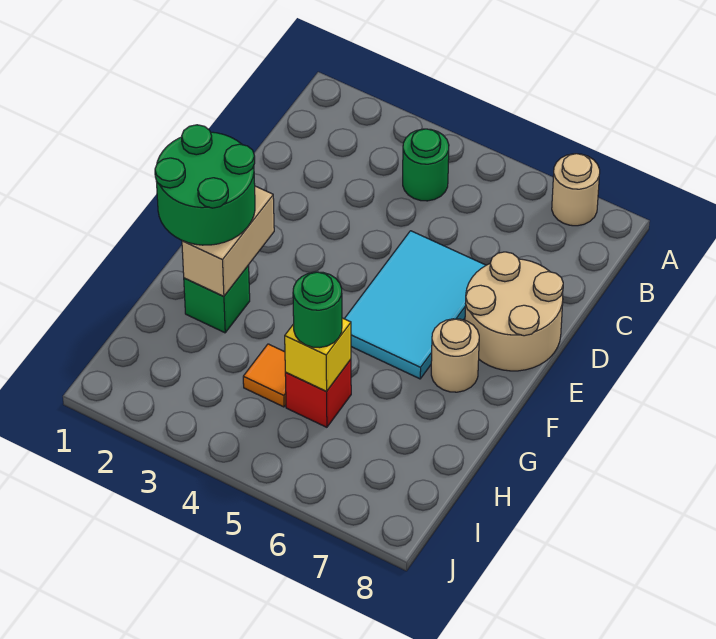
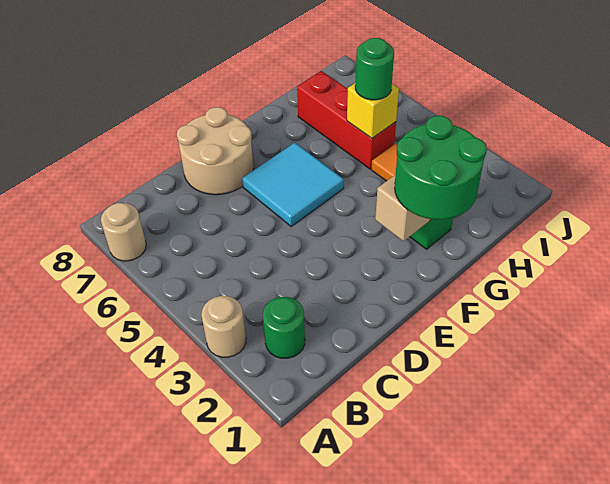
green 1x1 round brick [403,129,449,201] -> green 1x1 round brick moved to [263,297,305,358]
cyan 2x3 tile [344,231,486,379] -> cyan 2x2 tile [242,143,344,226]
tan 1x1 round brick [431,319,479,392] -> tan 1x1 round brick moved to [201,296,246,357]
red 1x1 brick [285,360,351,427] -> red 1x3 brick [297,71,396,169]

